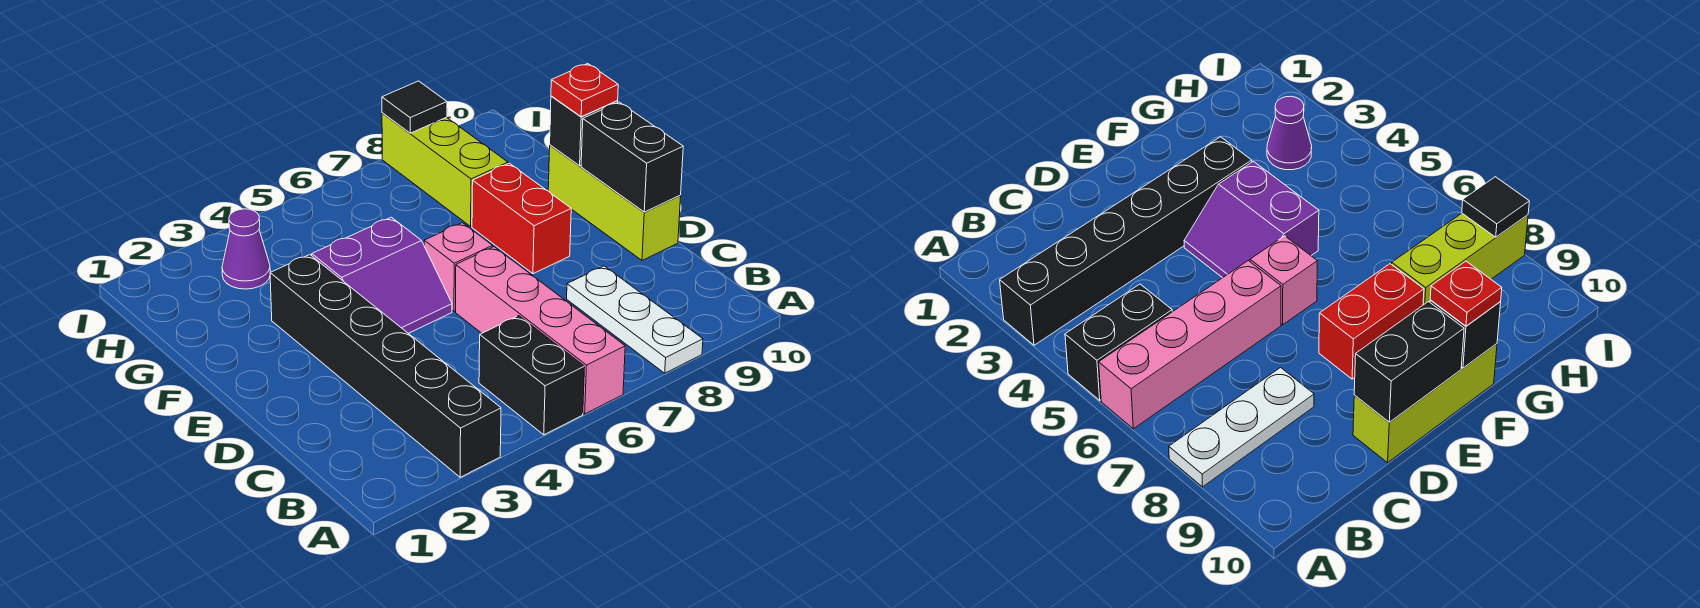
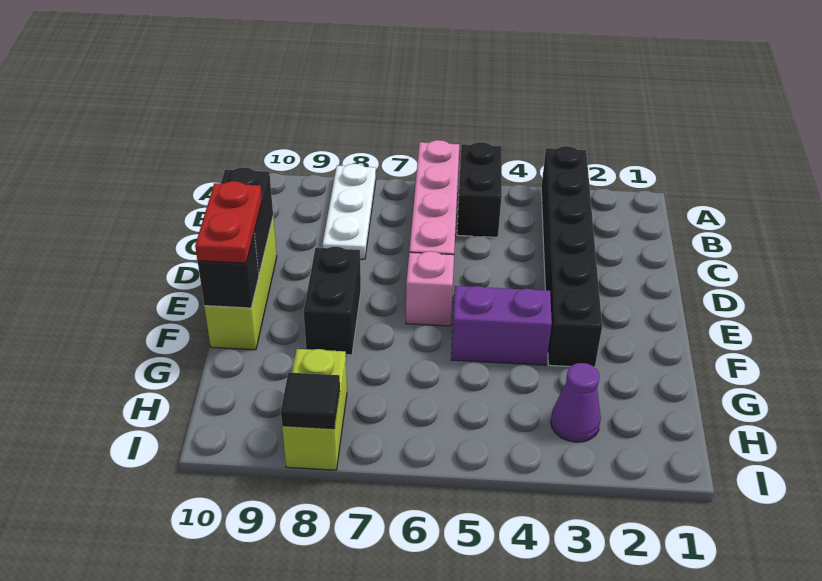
red 1x2 brick [472,163,571,274] -> black 1x2 brick [304,247,361,355]
red 1x1 plate [551,64,618,117] -> red 1x2 plate [195,181,262,263]
lime 1x3 brick [382,113,508,226] -> lime 1x2 brick [282,349,347,470]

